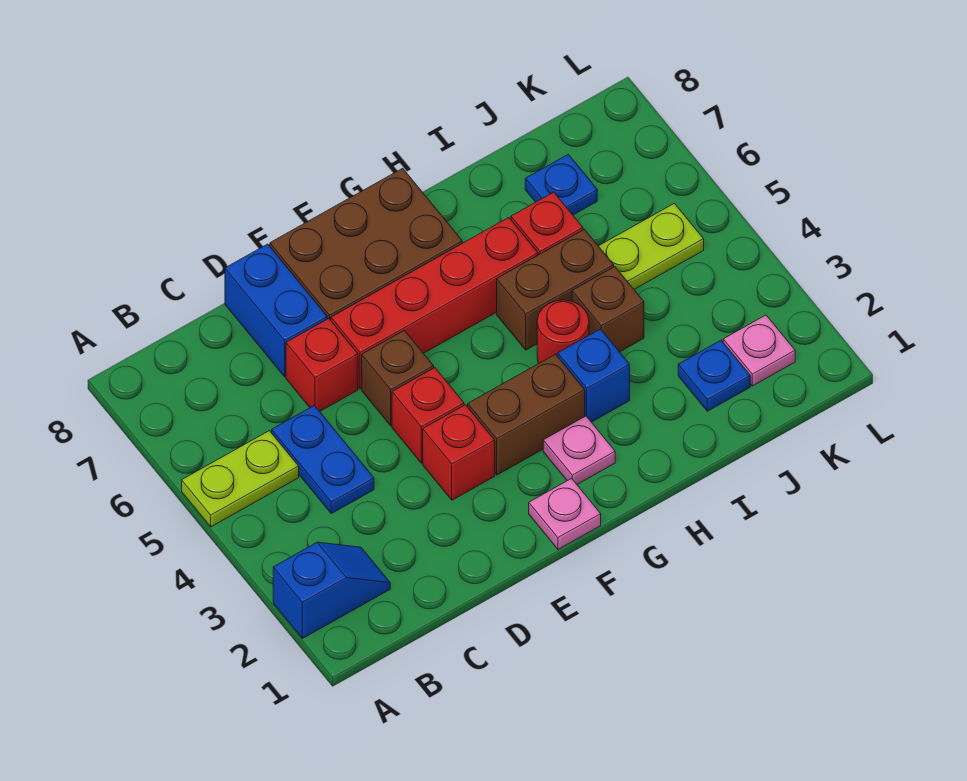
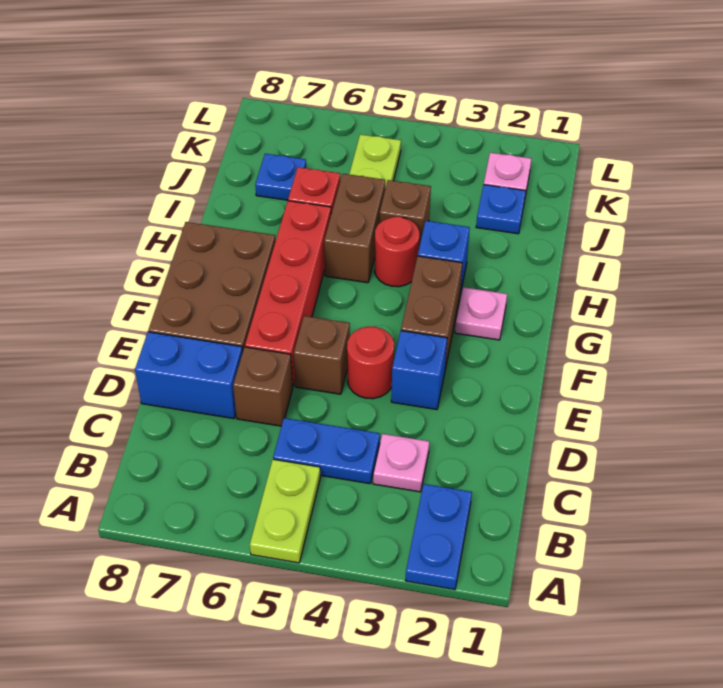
blue 1x2 slope [273,542,390,638] -> blue 1x2 plate [406,484,472,590]
red 1x1 brick [286,319,358,411] -> brown 1x1 brick [233,347,293,426]
red 1x1 brick [423,405,495,500] -> blue 1x1 brick [391,331,447,410]
red 1x1 brick [392,368,464,463] -> red 1x1 round brick [347,327,394,399]
pink 1x1 plate [529,479,601,549] -> pink 1x1 plate moved to [373,434,429,492]

